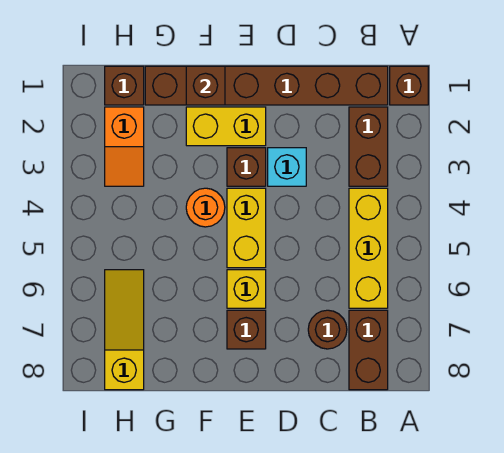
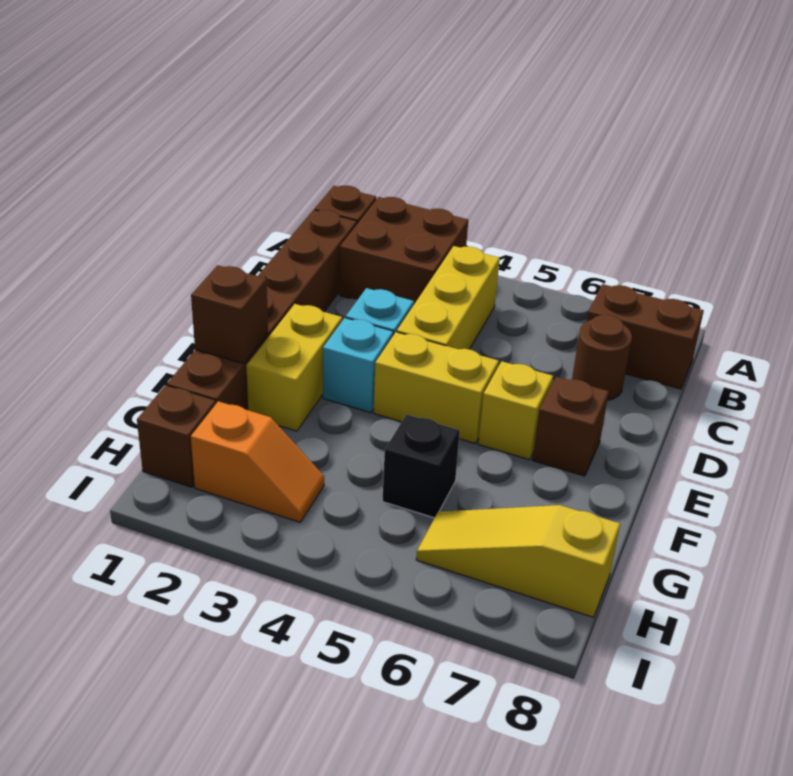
brown 1x2 brick [349,107,388,186] -> brown 2x2 brick [339,197,468,304]
yellow 1x3 brick [349,188,388,308] -> yellow 1x3 brick turned to [397,246,500,349]
brown 1x1 brick [227,148,266,186] -> cyan 1x1 brick [323,318,393,413]
orange 1x1 round brick [186,188,225,227] -> none
none -> black 1x1 brick [382,414,460,518]

